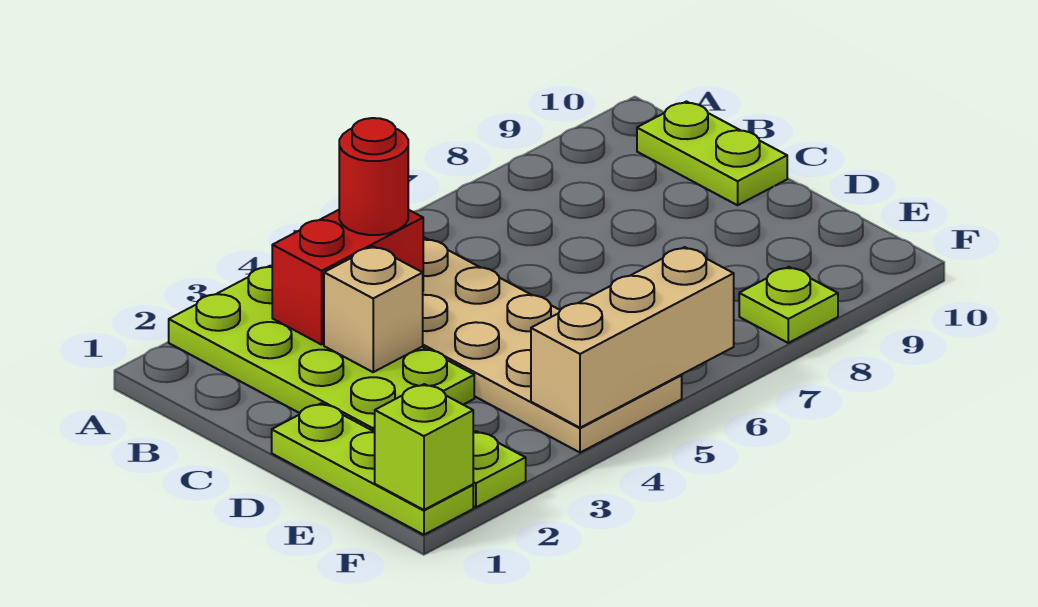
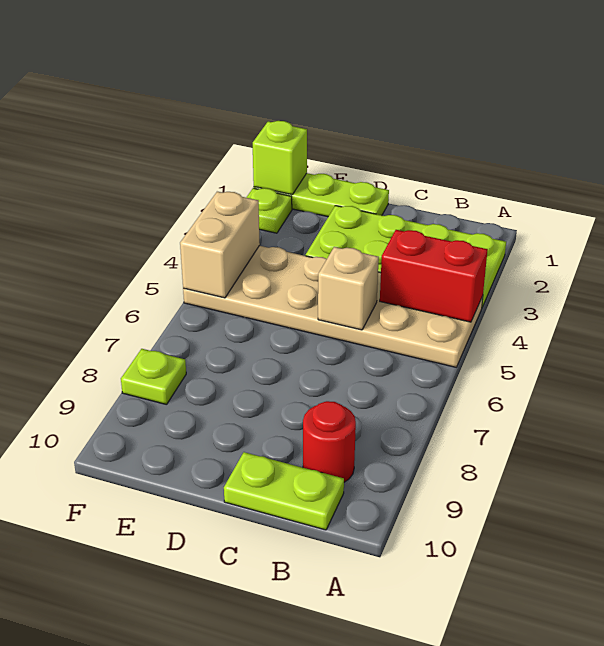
red 1x2 brick [272,210,423,345] -> red 1x2 brick turned to [380,230,488,322]
red 1x1 round brick [339,118,408,235] -> red 1x1 round brick moved to [303,401,356,482]
tan 1x1 brick [324,246,423,372] -> tan 1x1 brick moved to [318,247,379,330]
tan 1x3 brick [531,247,734,428] -> tan 1x2 brick [180,192,260,298]

